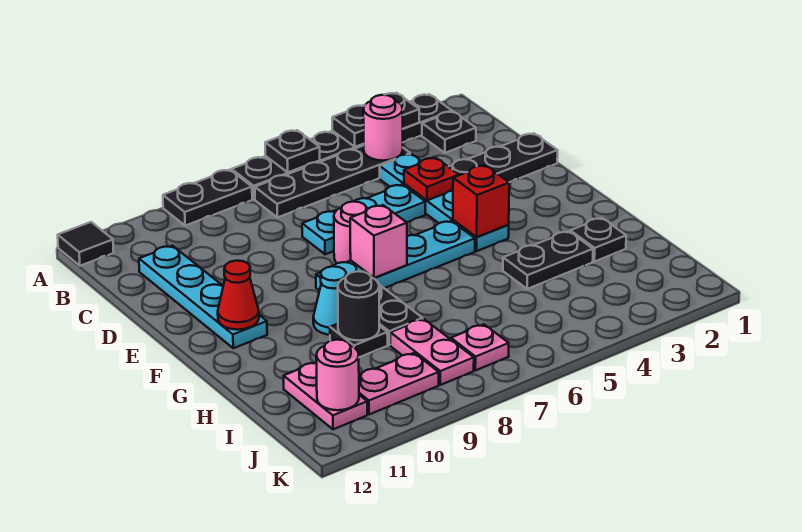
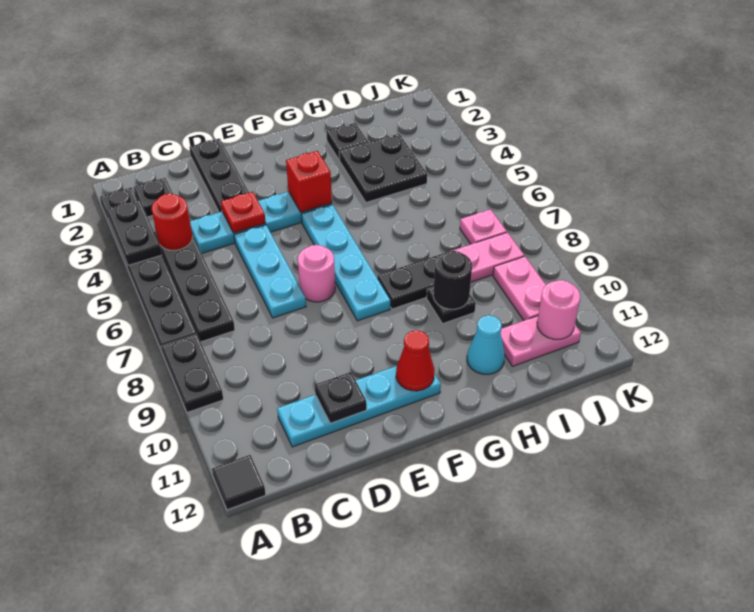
black 1x1 plate [265,130,320,172] -> black 1x1 plate moved to [315,372,367,423]
pink 1x1 round brick [363,95,403,161] -> red 1x1 round brick [151,194,193,250]
pink 1x1 brick [350,205,407,278] -> none
cyan 1x1 cone [313,266,346,335] -> cyan 1x1 cone moved to [467,315,505,374]
black 1x2 plate [503,231,593,289] -> black 2x2 plate [339,134,427,202]

